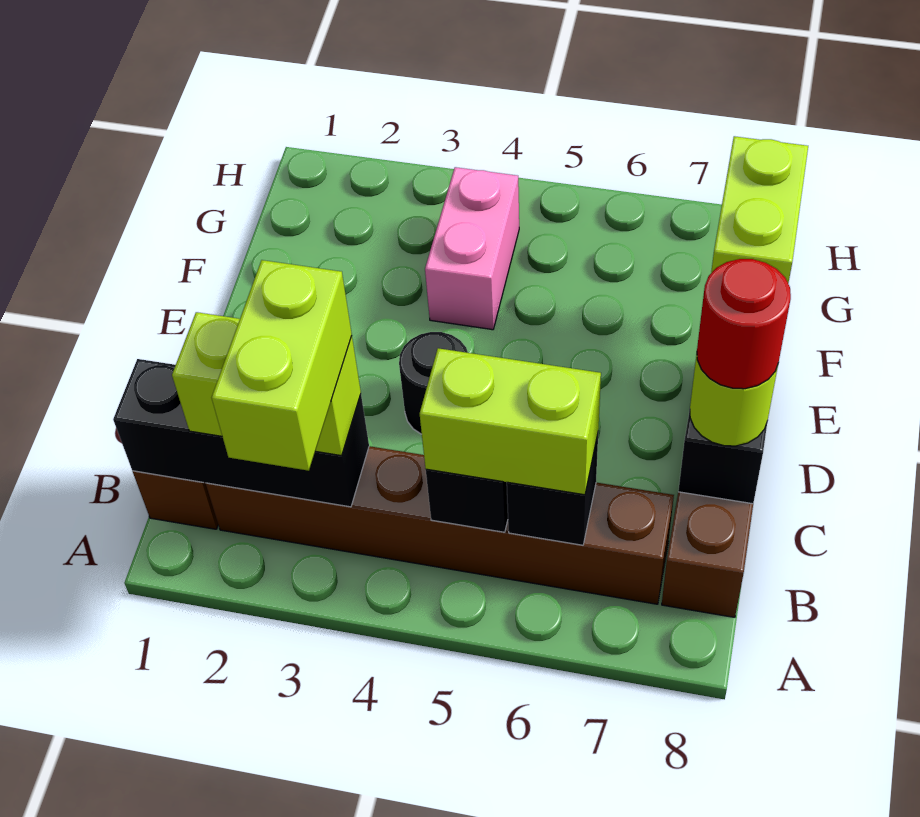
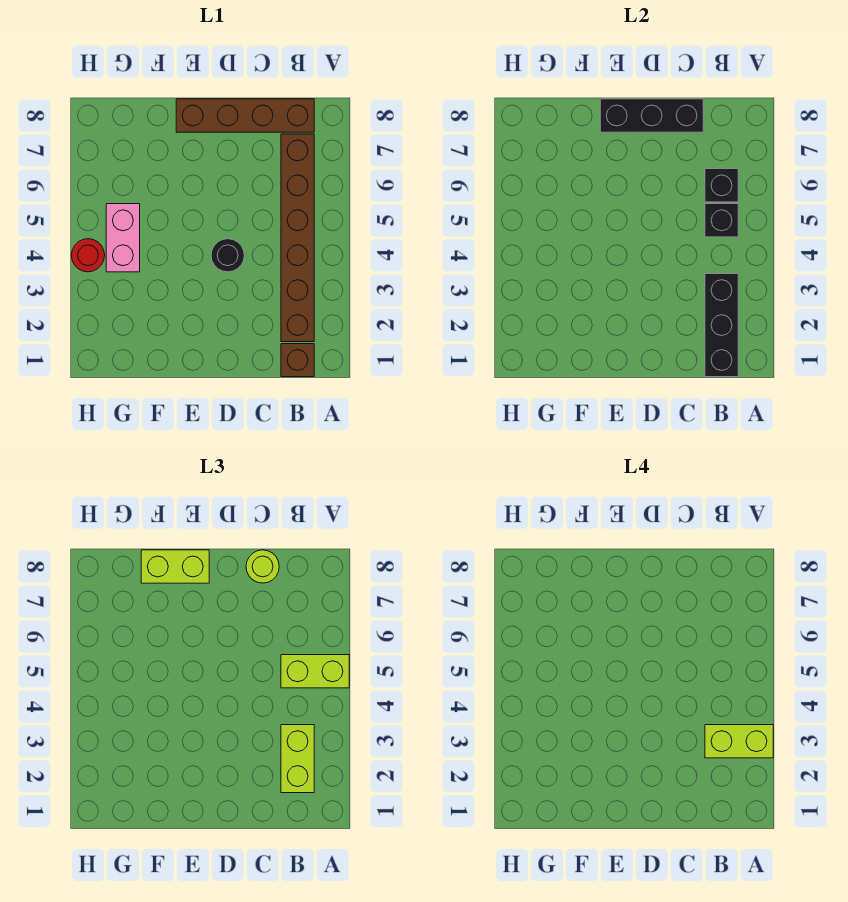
lime 1x2 brick [420,348,601,495] -> lime 1x2 brick turned to [281,655,349,688]
red 1x1 round brick [697,259,791,389] -> red 1x1 round brick moved to [71,239,105,272]
pink 1x2 brick [425,167,519,330] -> pink 1x2 brick turned to [106,204,140,272]

